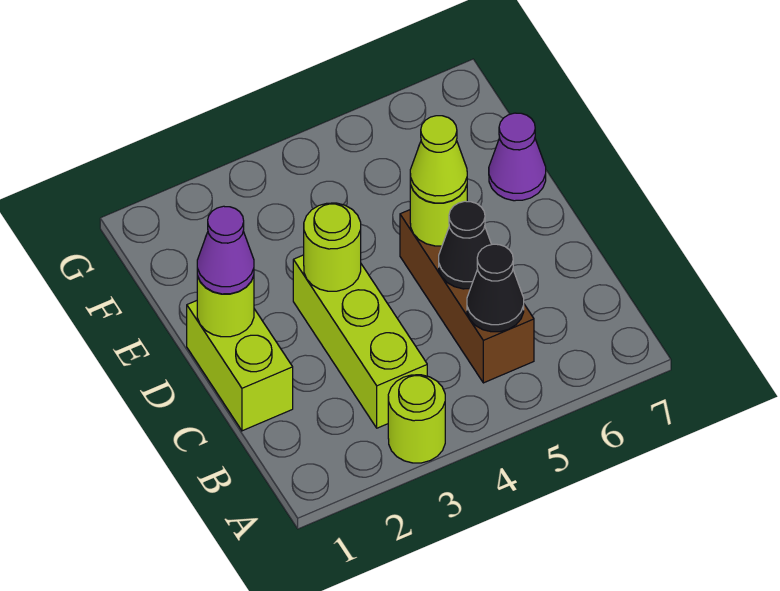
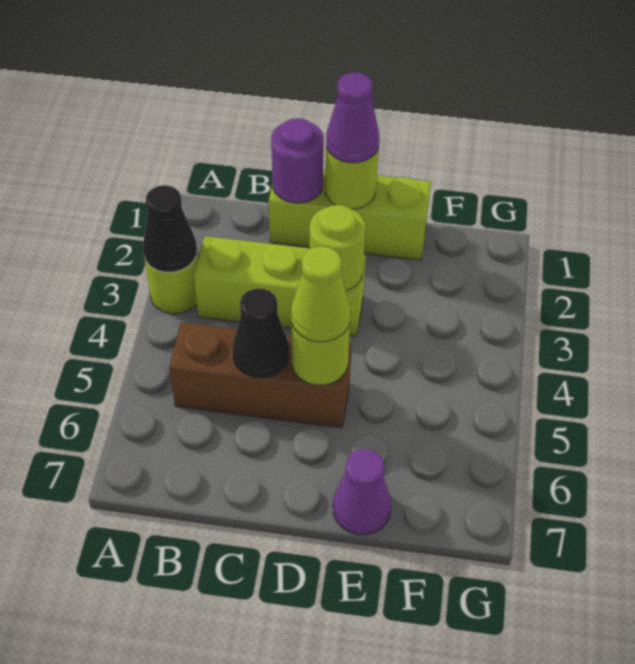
black 1x1 cone [467,244,524,332] -> black 1x1 cone moved to [143,185,197,272]
lime 1x2 brick [187,301,293,431] -> lime 1x3 brick [269,169,431,260]
none -> purple 1x1 round brick [271,118,324,203]

